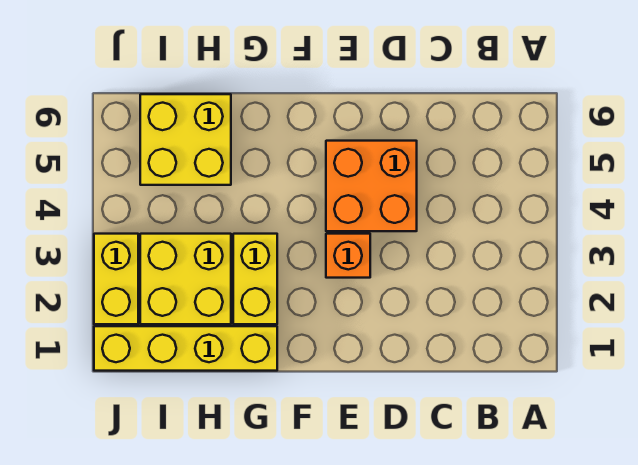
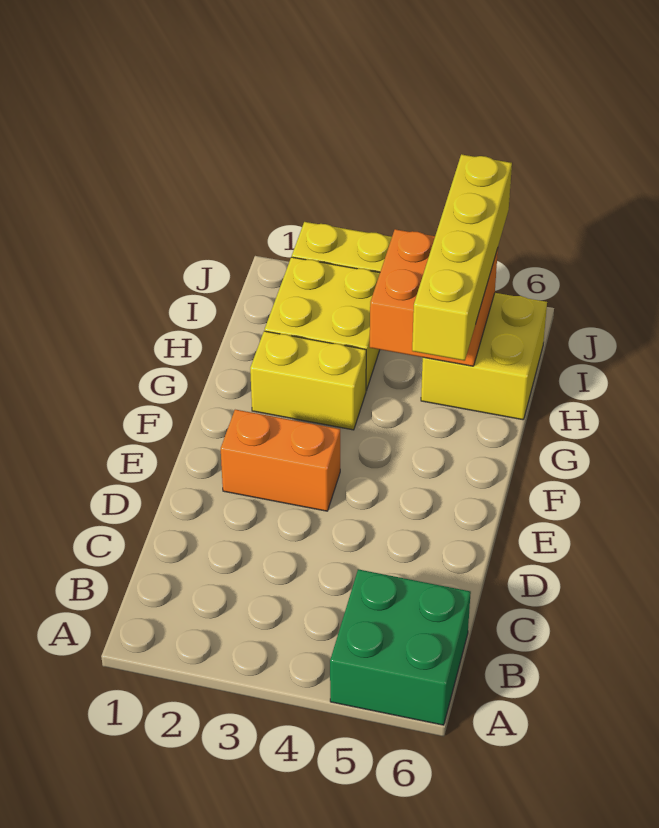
none -> green 2x2 brick [330,569,471,725]
orange 2x2 brick [326,141,417,231] -> orange 2x2 brick moved to [370,229,498,366]
orange 1x1 brick [326,234,370,278] -> orange 1x2 brick [221,410,340,511]
yellow 1x4 brick [94,326,277,371] -> yellow 1x4 brick moved to [412,154,512,361]

